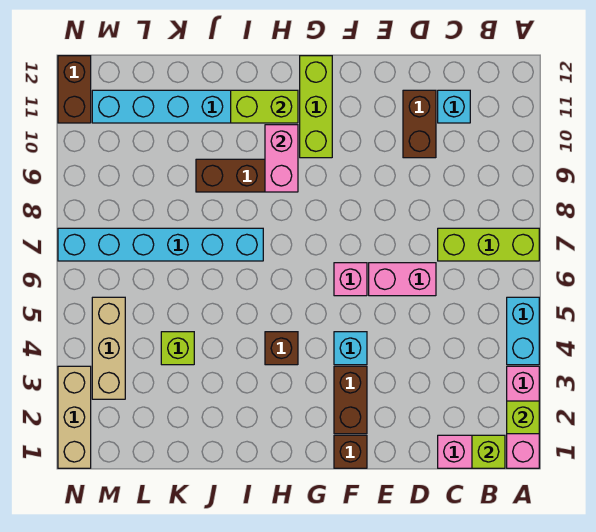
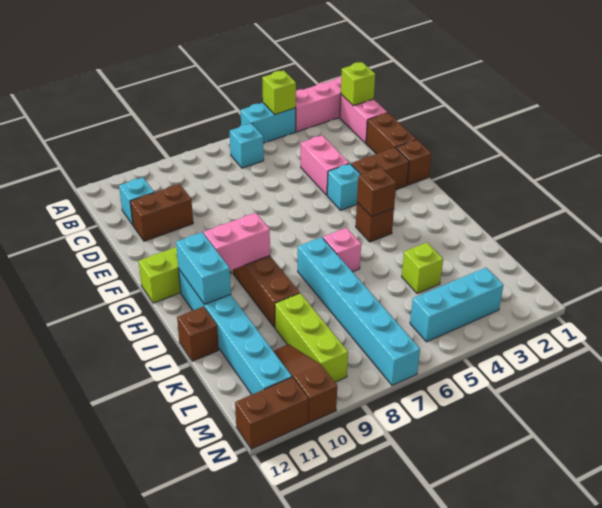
lime 1x1 brick [507,401,539,434] -> lime 1x1 brick moved to [262,70,296,115]
lime 1x3 brick [438,228,539,261] -> lime 1x3 brick moved to [275,293,348,382]
none -> cyan 1x1 brick [230,123,264,168]
none -> brown 1x2 brick [366,113,416,154]
pink 1x2 brick [369,263,436,296] -> pink 1x2 brick moved to [301,135,349,195]
pink 1x1 brick [334,263,367,296] -> pink 1x1 brick moved to [323,228,361,272]
none -> brown 1x1 brick [357,167,396,217]
lime 1x2 brick [231,90,298,123] -> cyan 1x2 brick [176,232,231,304]
none -> brown 1x1 brick [177,306,219,361]
none -> brown 1x3 slope [274,344,337,423]
tan 1x3 brick [92,297,125,399] -> cyan 1x3 brick [410,268,503,342]
tan 1x3 brick [58,366,91,468] -> none

